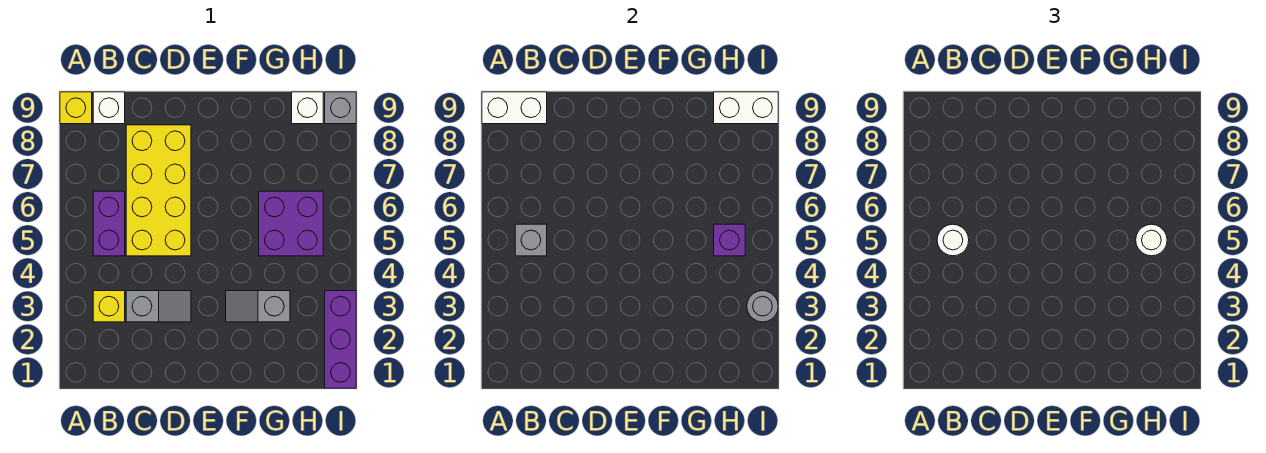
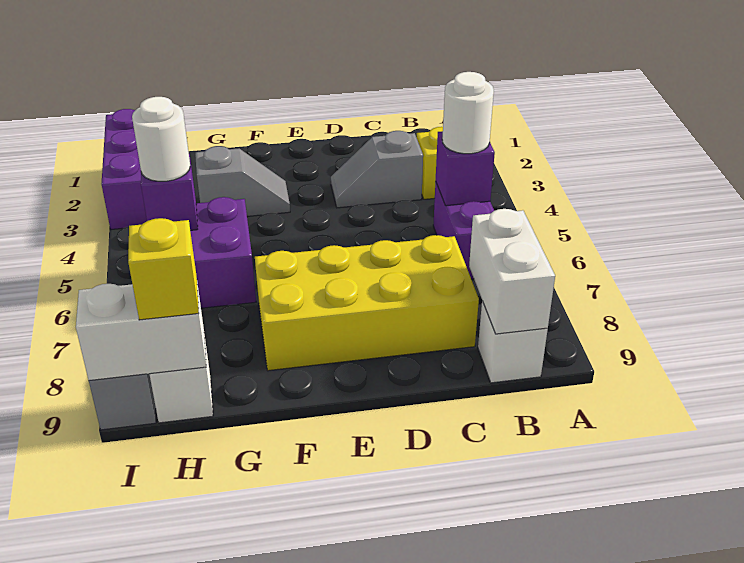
yellow 1x1 brick [60,92,92,124] -> yellow 1x1 brick moved to [128,218,199,320]
white 1x2 brick [482,92,547,124] -> white 1x2 brick turned to [469,209,555,334]
grey 1x1 brick [515,224,547,256] -> purple 1x1 brick [436,131,495,206]
yellow 2x4 brick [126,125,191,256] -> yellow 2x4 brick turned to [255,235,479,371]
grey 1x1 round brick [747,291,778,322] -> none

